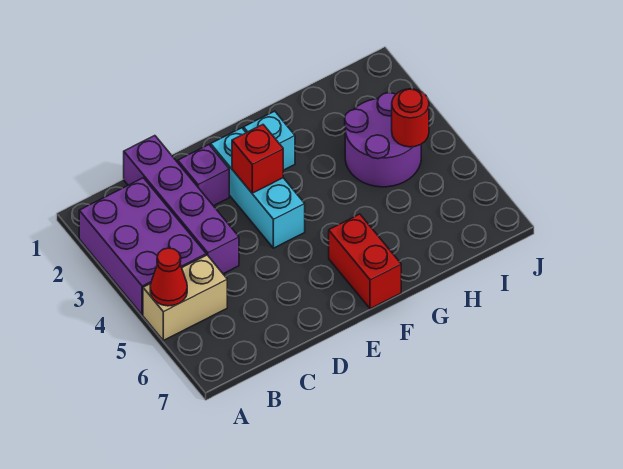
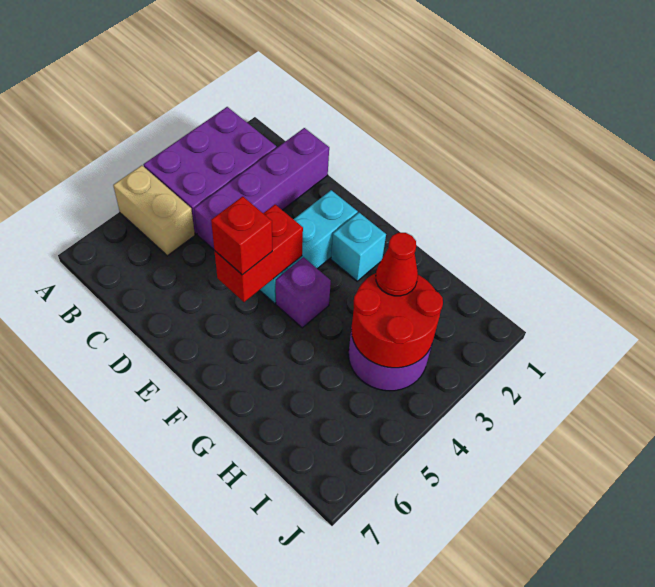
red 1x1 cone [150,248,187,306] -> red 1x1 cone moved to [376,233,418,296]
purple 1x1 brick [178,145,229,206] -> purple 1x1 brick moved to [276,257,331,328]
red 1x1 brick [232,125,283,193] -> red 1x1 brick moved to [211,196,272,275]
red 1x2 brick [329,214,401,309] -> red 1x2 brick moved to [215,205,303,302]
red 1x1 round brick [392,89,429,147] -> red 2x2 round brick [351,273,443,368]

